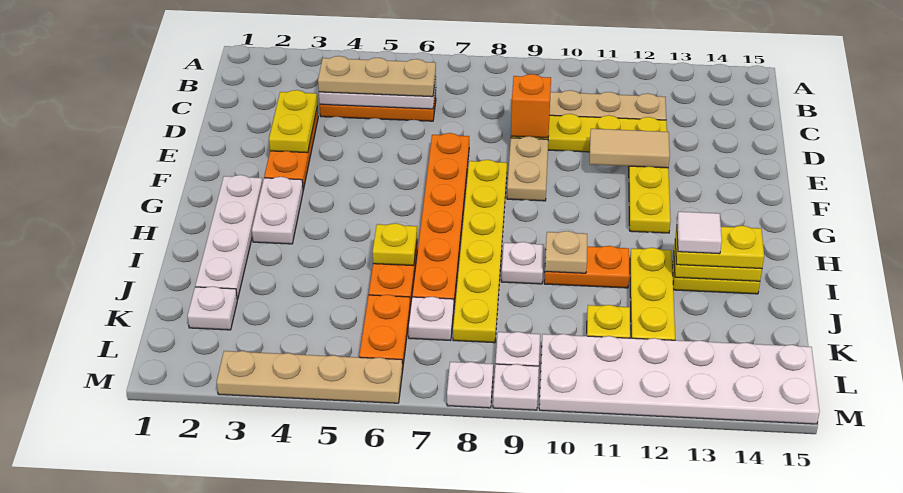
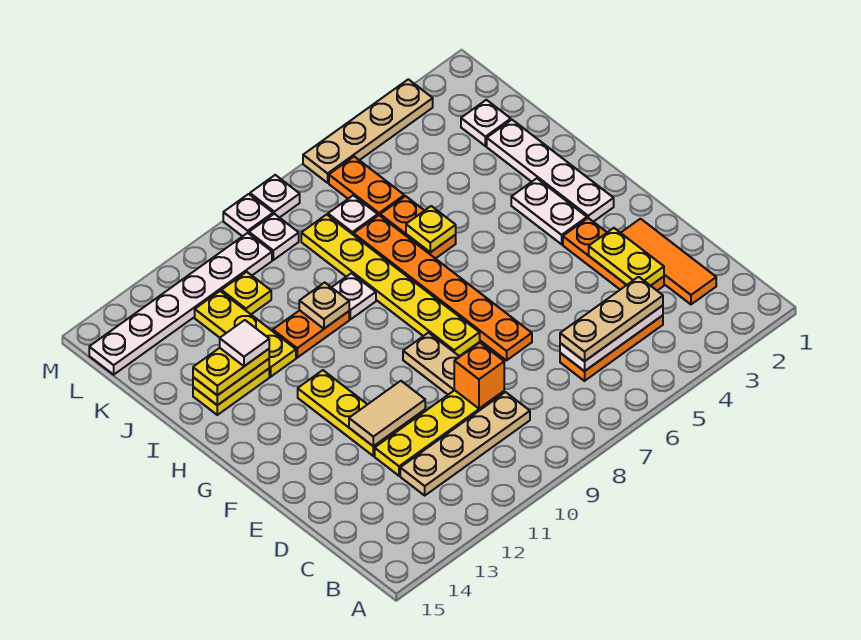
none -> orange 1x3 tile [621,219,716,304]
white 2x6 plate [539,334,820,424] -> white 1x6 plate [89,233,272,375]

